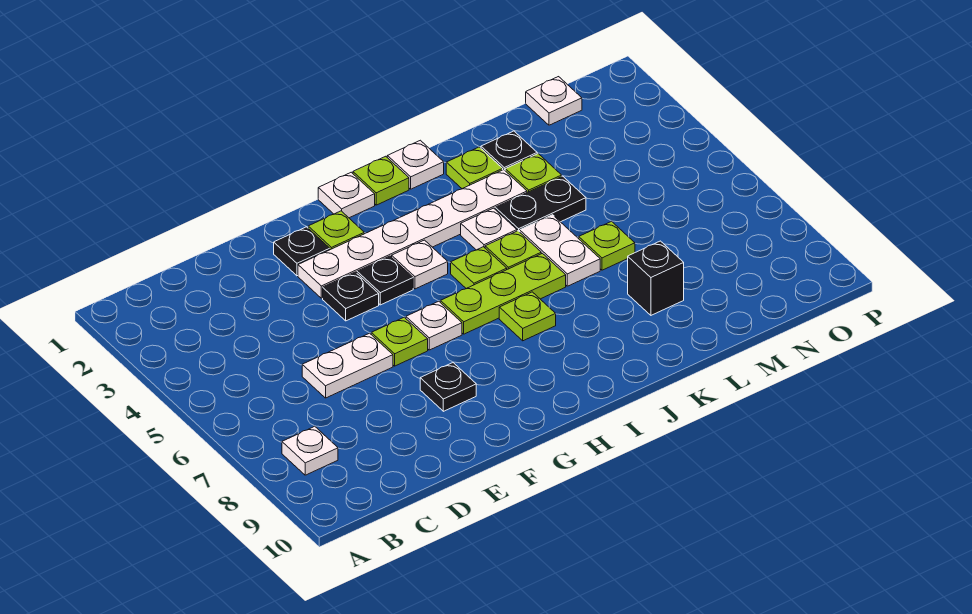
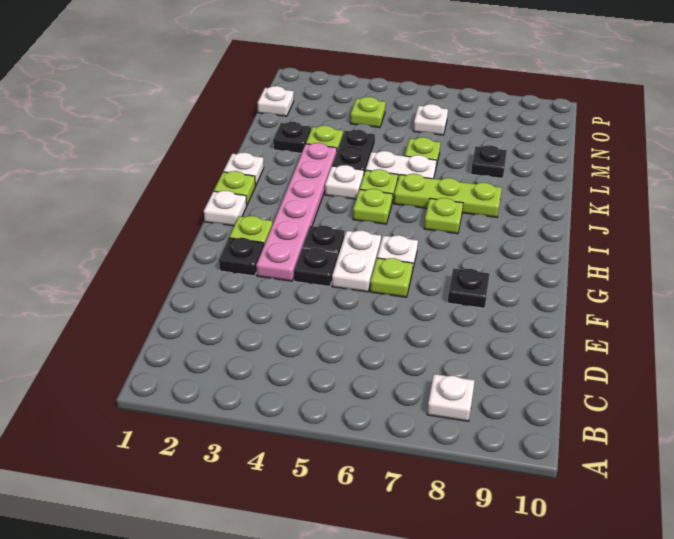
white 1x2 plate [302,333,393,398] -> white 1x2 plate moved to [332,230,381,292]
white 1x6 plate [298,170,527,298] -> pink 1x6 plate [256,143,337,281]
white 1x1 plate [392,240,448,289] -> white 1x1 plate moved to [413,104,448,135]
lime 1x3 plate [440,253,566,334] -> lime 1x3 plate turned to [394,174,502,217]
lime 1x1 plate [446,147,503,189] -> lime 1x1 plate moved to [350,97,386,127]
black 1x1 brick [628,241,684,315] -> black 1x1 plate [471,145,507,178]

